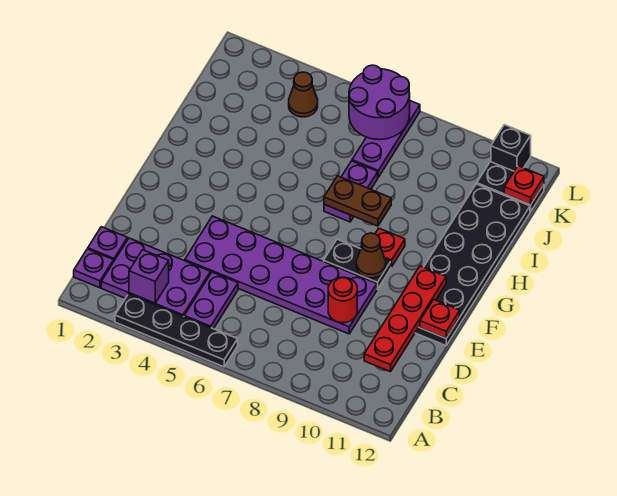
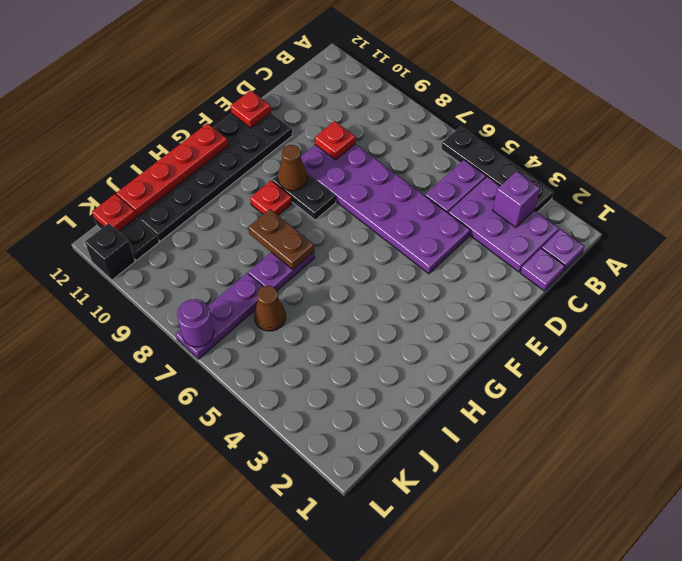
red 1x4 plate [364,266,446,372] -> red 1x4 plate moved to [116,123,228,217]
red 1x1 round brick [328,277,357,323] -> red 1x1 plate [315,121,356,160]
brown 1x1 cone [289,72,318,117] -> brown 1x1 cone moved to [254,286,286,331]
purple 2x2 round brick [349,65,410,140] -> purple 1x1 round brick [177,299,214,347]

